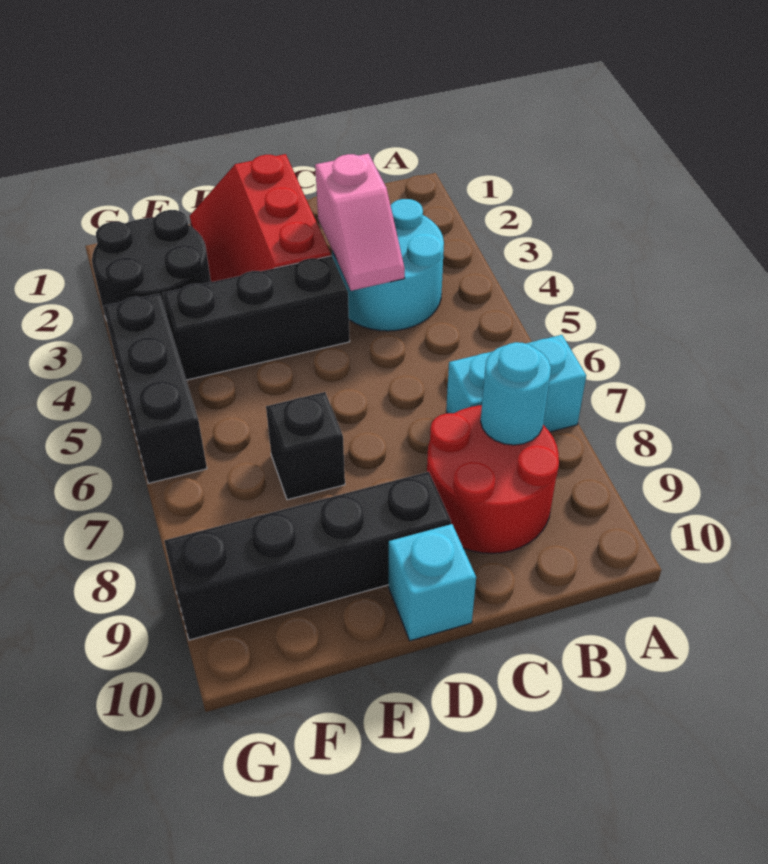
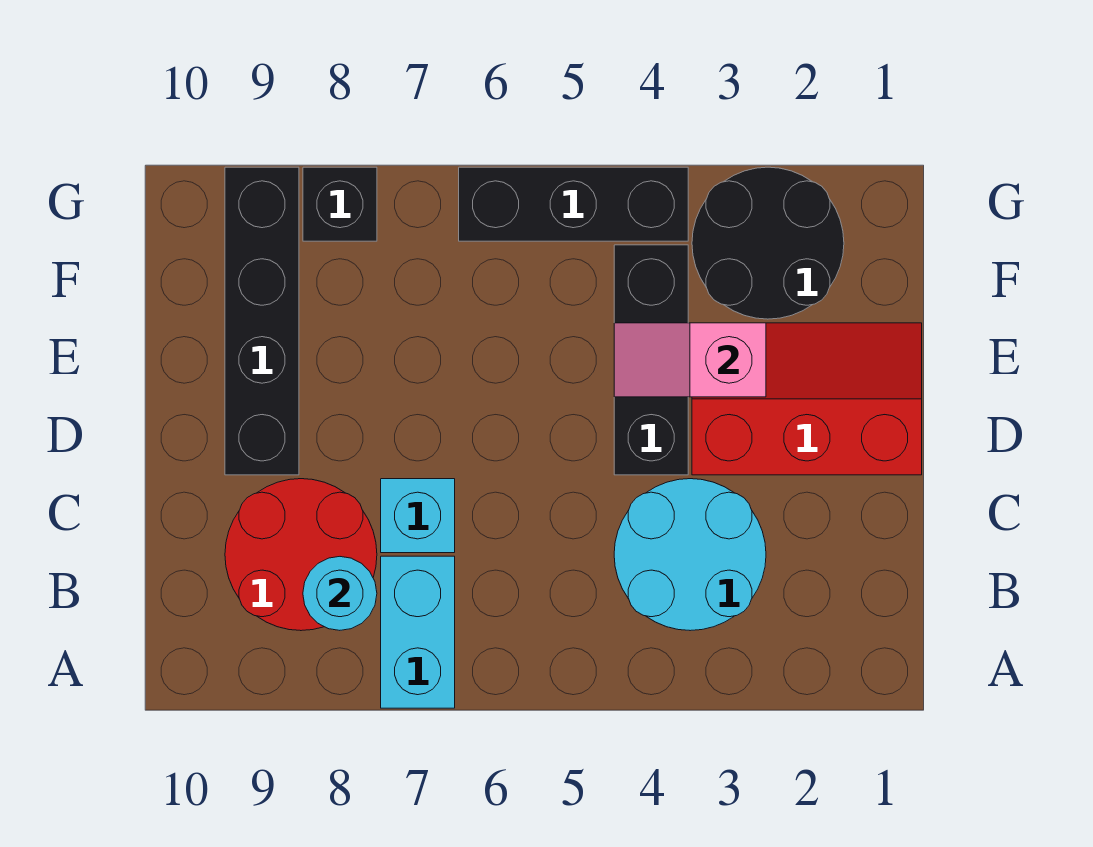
pink 1x2 slope [315,154,405,291] -> pink 1x2 slope moved to [614,323,766,397]
cyan 1x1 brick [389,524,476,641] -> cyan 1x1 brick moved to [381,479,455,553]
black 1x1 brick [266,392,345,500] -> black 1x1 brick moved to [303,167,377,241]

